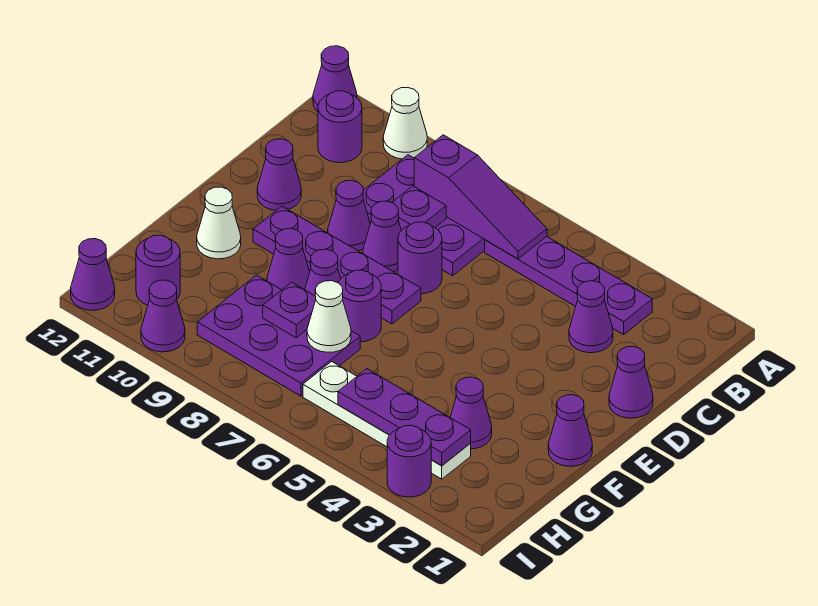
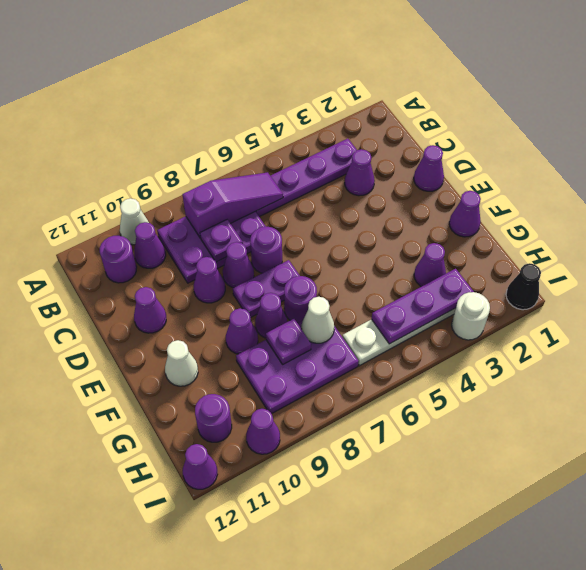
purple 1x1 cone [313,46,357,112] -> purple 1x1 cone moved to [134,222,166,268]
purple 1x4 plate [253,206,421,324] -> purple 1x2 plate [233,260,300,317]
none -> black 1x1 cone [506,263,541,310]
purple 1x1 round brick [387,425,431,497] -> white 1x1 round brick [452,292,490,340]

